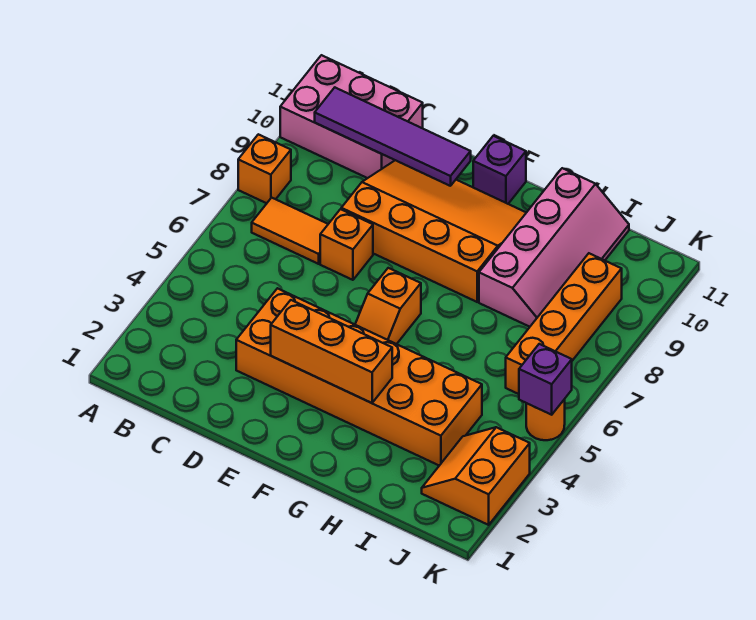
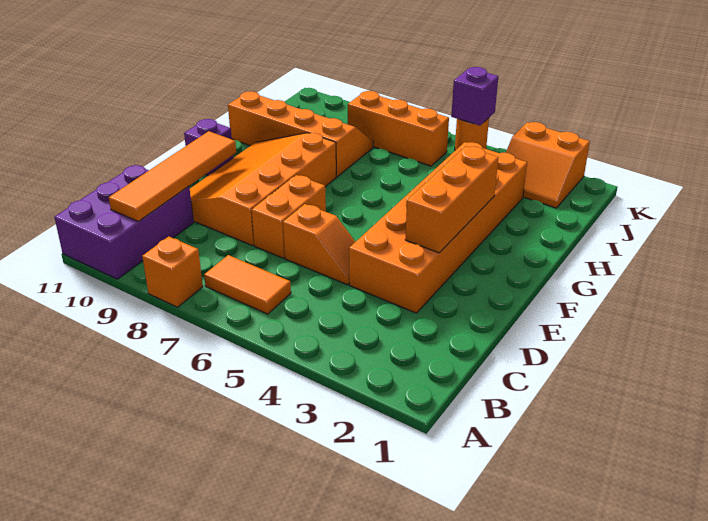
pink 2x3 brick [280,55,423,178] -> purple 2x3 brick [54,165,194,279]
orange 1x2 tile [252,198,328,264] -> orange 1x2 tile turned to [204,255,291,314]
purple 1x4 tile [315,88,471,186] -> orange 1x4 tile [109,131,236,221]
orange 1x1 brick [320,209,373,280] -> orange 1x2 brick [252,175,326,258]
orange 1x2 slope [355,268,421,344] -> orange 1x2 slope moved to [283,204,355,285]
pink 2x4 slope [479,168,629,327] -> orange 2x4 slope [228,91,373,177]
orange 1x4 brick [506,253,622,394] -> orange 1x3 brick [348,91,449,166]

